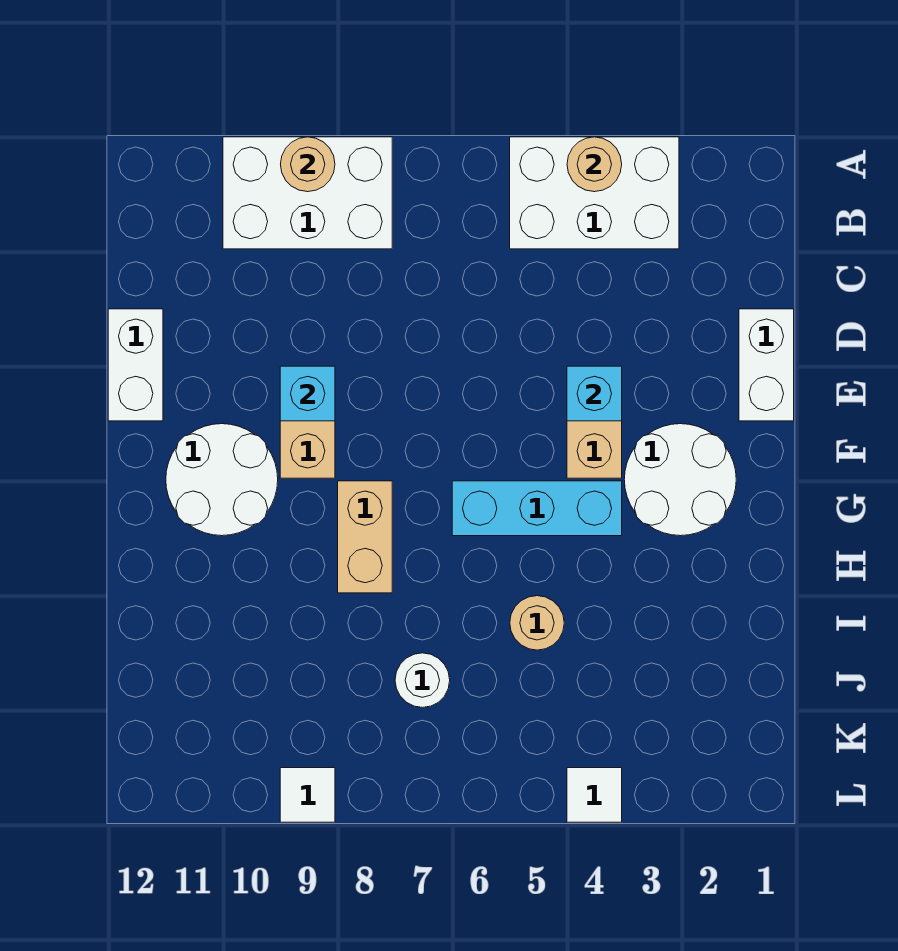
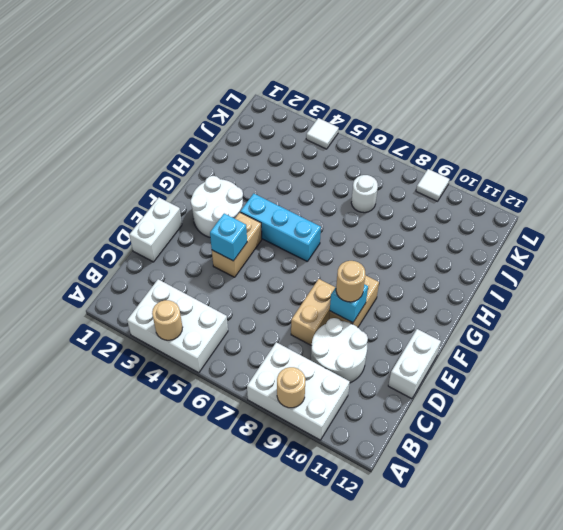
white 2x2 round brick [166,424,278,536] -> white 2x2 round brick moved to [311,318,368,383]
tan 1x2 brick [338,481,392,593] -> tan 1x2 brick moved to [291,279,335,346]
tan 1x1 round brick [510,596,564,650] -> tan 1x1 round brick moved to [336,261,365,302]

